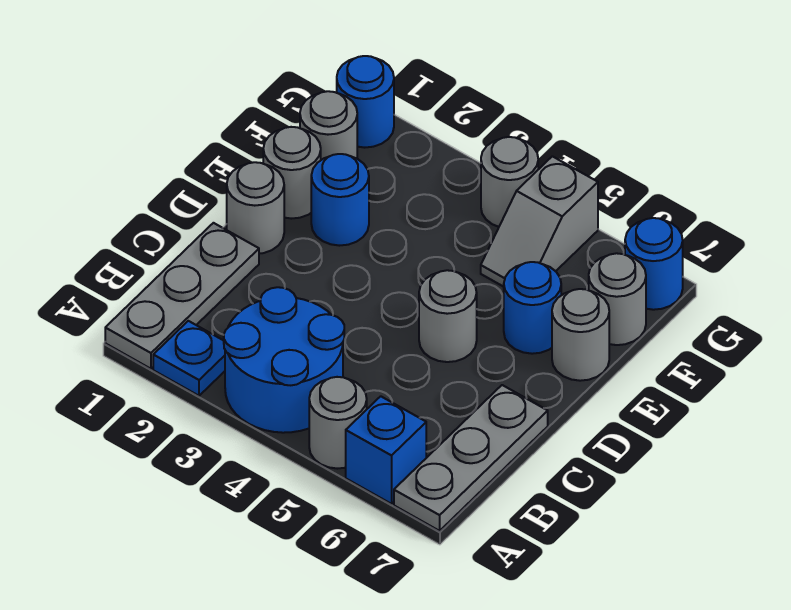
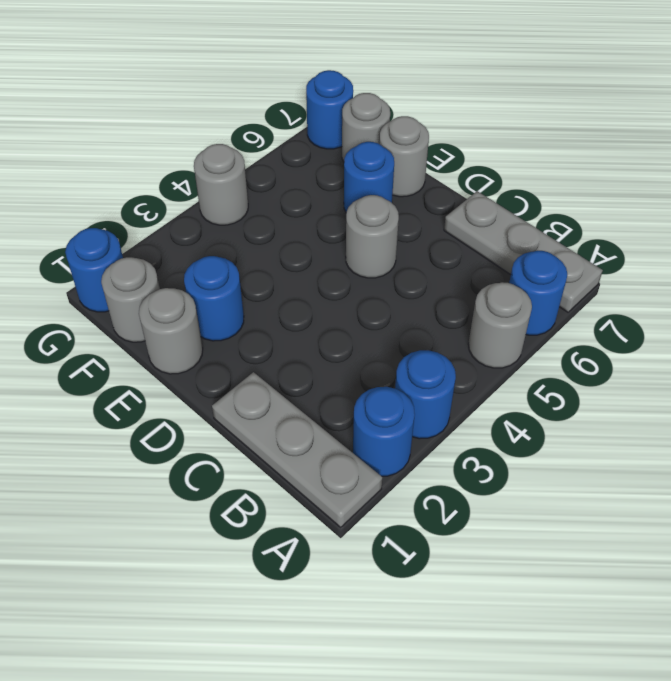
blue 1x1 plate [153,321,225,396] -> blue 1x1 round brick [353,387,415,476]
blue 2x2 round brick [224,287,344,433] -> blue 1x1 round brick [395,350,456,439]
blue 1x1 brick [346,396,426,504] -> blue 1x1 round brick [509,251,567,335]
grey 1x1 round brick [227,162,284,254] -> none
grey 1x2 slope [481,156,598,287] -> none

